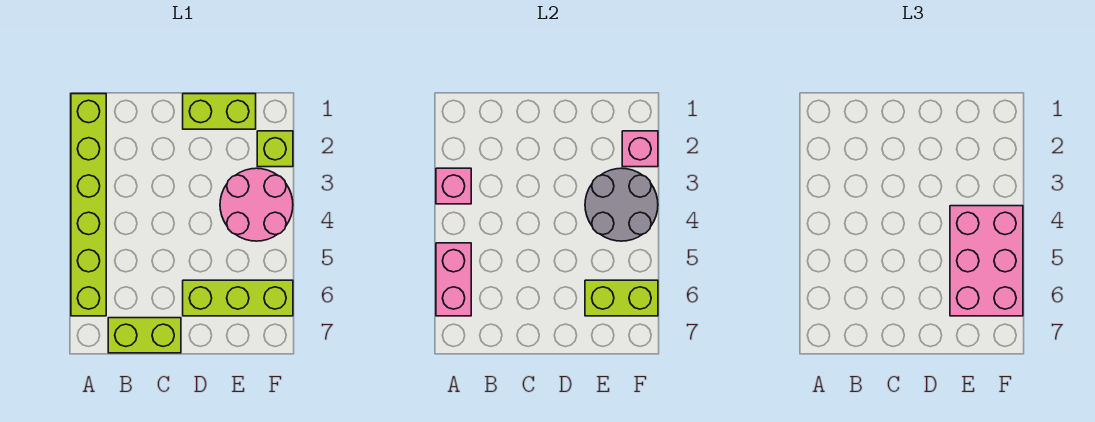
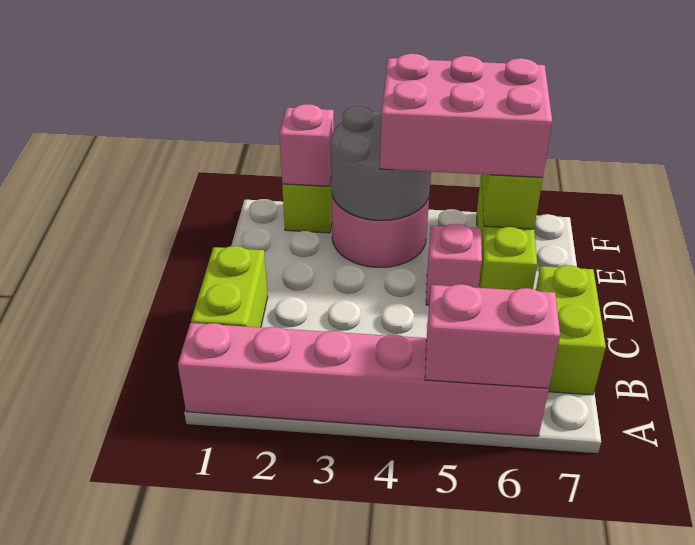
lime 1x6 brick [71,94,106,316] -> pink 1x6 brick [178,323,549,436]
pink 1x1 brick [436,168,471,204] -> pink 1x1 brick moved to [426,224,482,305]
lime 1x2 brick [183,94,256,129] -> lime 1x2 brick moved to [191,246,268,327]

